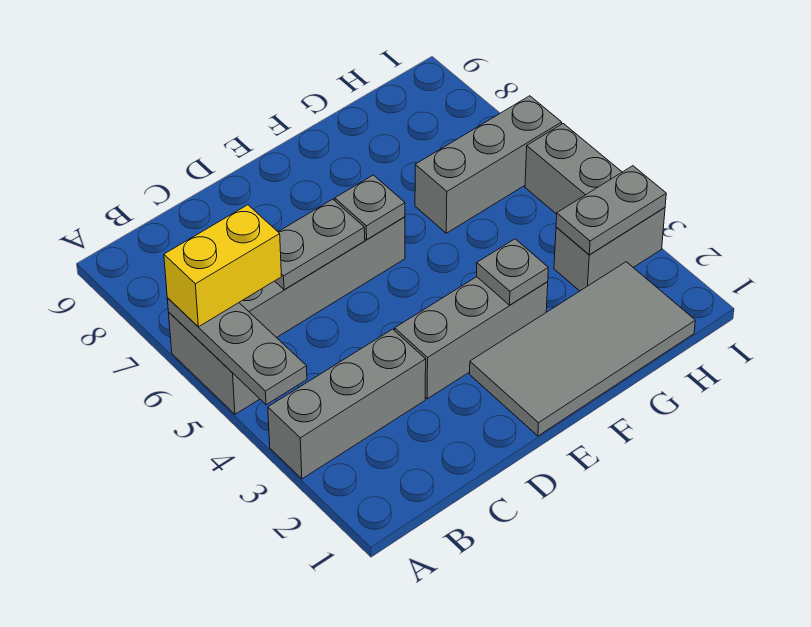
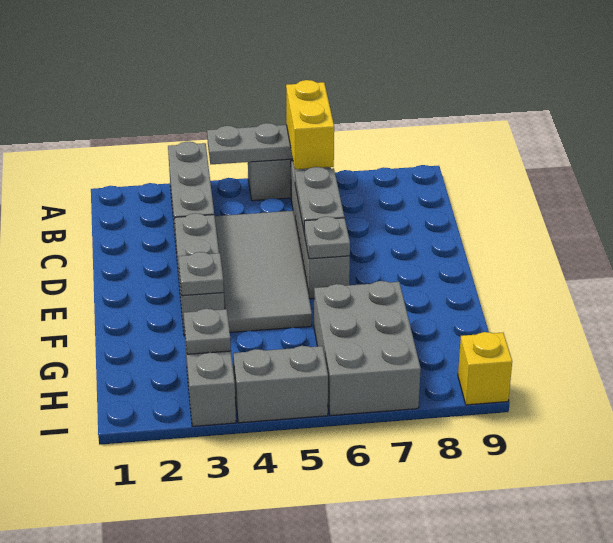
grey 2x4 tile [470,262,695,436] -> grey 2x4 tile moved to [215,211,312,332]
grey 1x3 brick [415,96,562,233] -> grey 2x3 brick [314,281,421,416]
grey 1x2 plate [556,166,666,255] -> grey 1x1 plate [184,309,231,354]
none -> yellow 1x1 brick [458,332,512,405]

